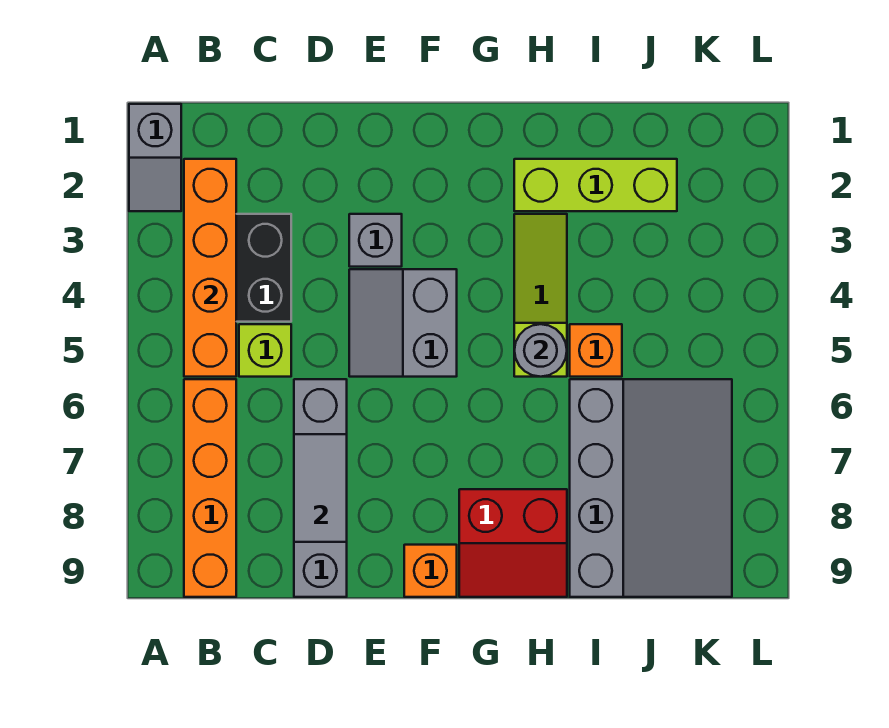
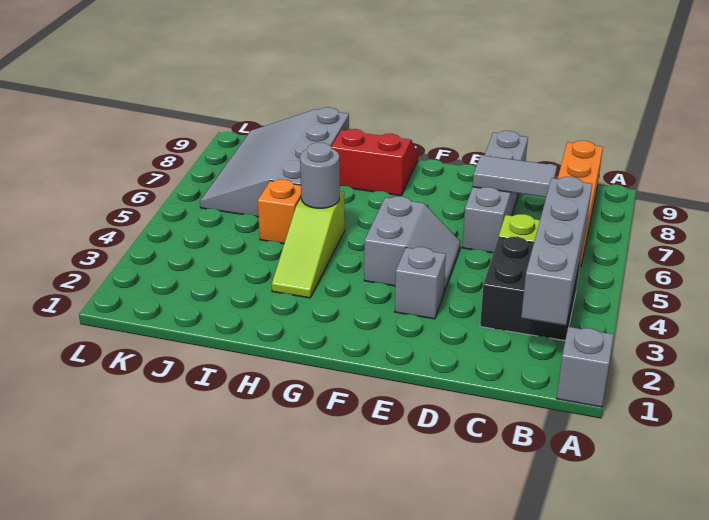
orange 1x4 brick [184,159,236,377] -> grey 1x4 brick [521,177,592,325]
grey 1x2 tile [294,434,347,542] -> grey 1x2 tile turned to [473,155,557,197]
orange 1x1 brick [404,545,457,597] -> none
lime 1x3 brick [514,159,677,211] -> none

